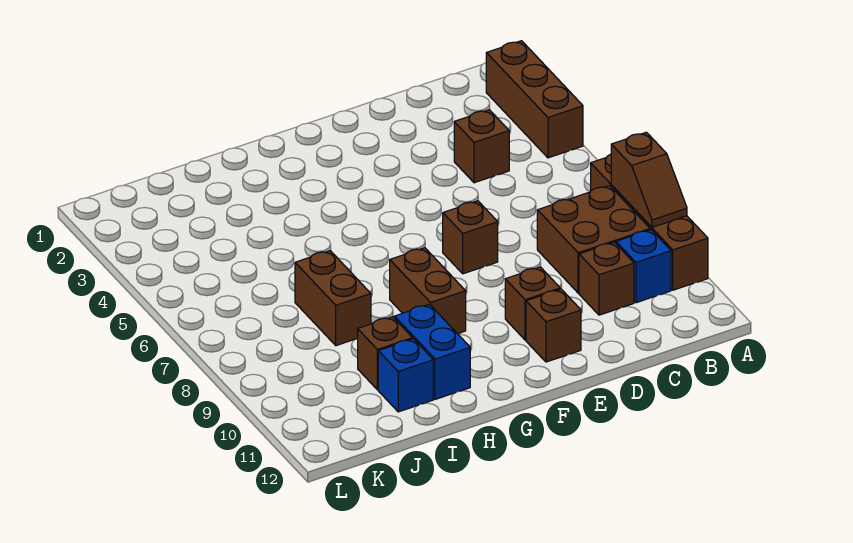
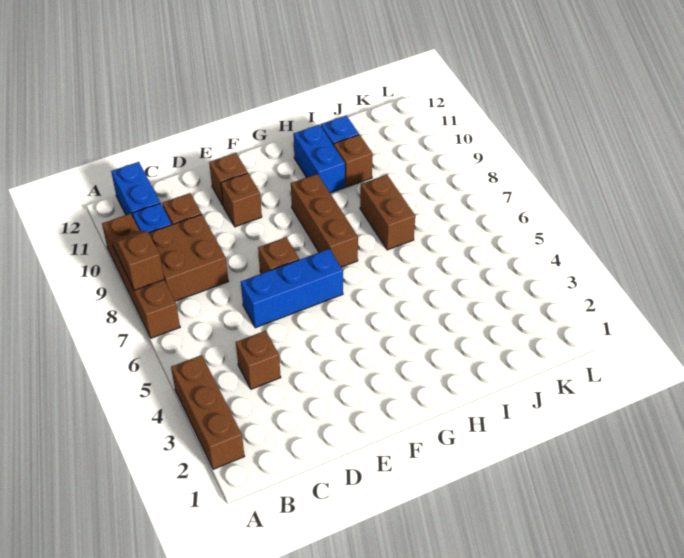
none -> blue 1x2 brick [111,162,160,216]
none -> blue 1x3 brick [241,249,343,328]
brown 1x2 brick [390,248,466,334] -> brown 1x3 brick [291,174,358,267]

